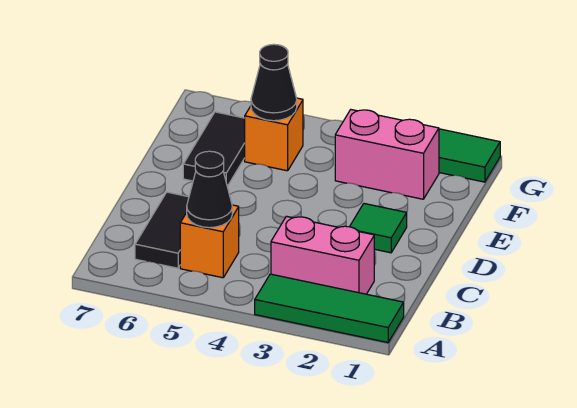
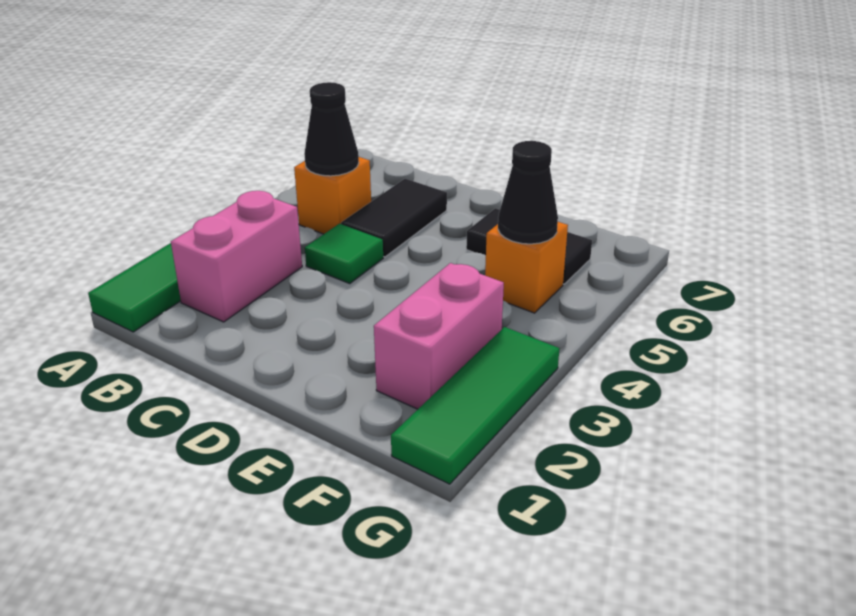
black 1x2 tile [135,192,189,268] -> black 1x2 tile turned to [341,179,447,257]
green 1x1 tile [350,204,407,253] -> green 1x1 tile moved to [305,224,383,284]

